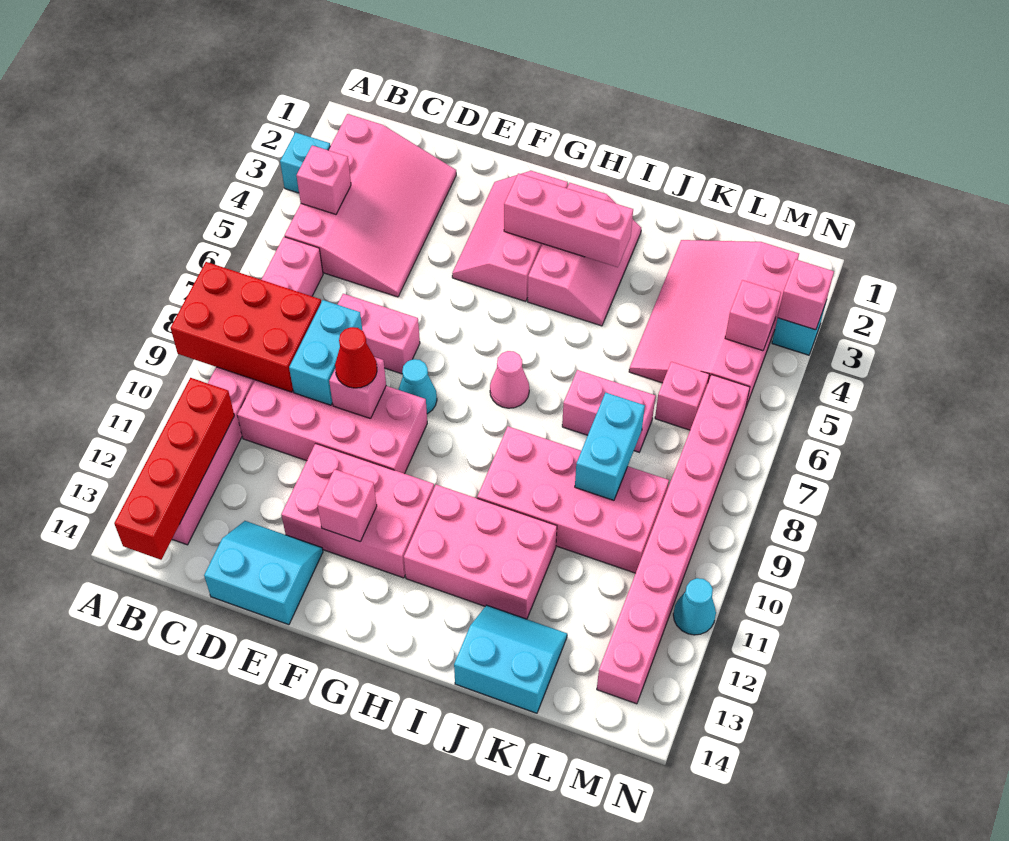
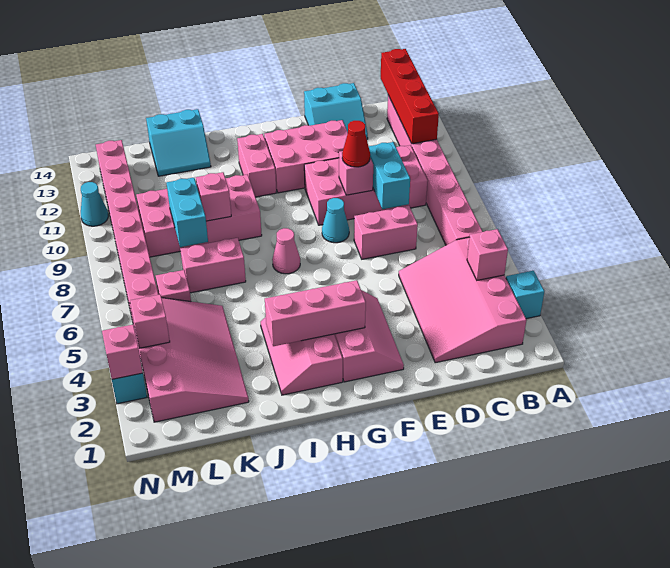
red 2x3 brick [170,262,321,392] -> none
pink 1x1 brick [318,469,377,541] -> pink 1x1 brick moved to [196,172,231,221]
pink 2x3 brick [404,485,557,619] -> pink 1x2 brick [237,134,276,197]

